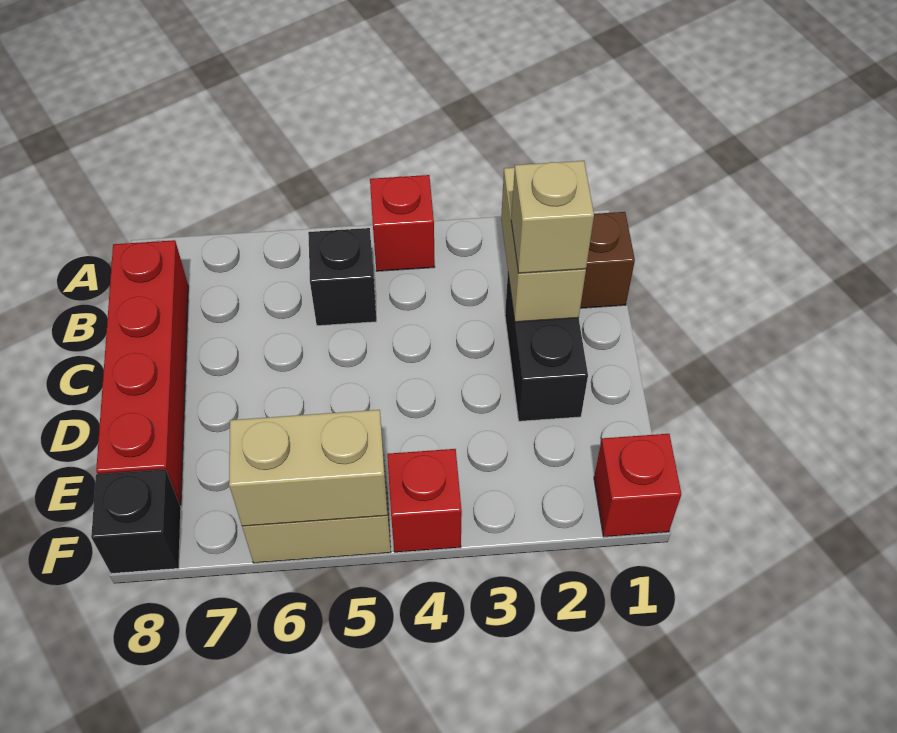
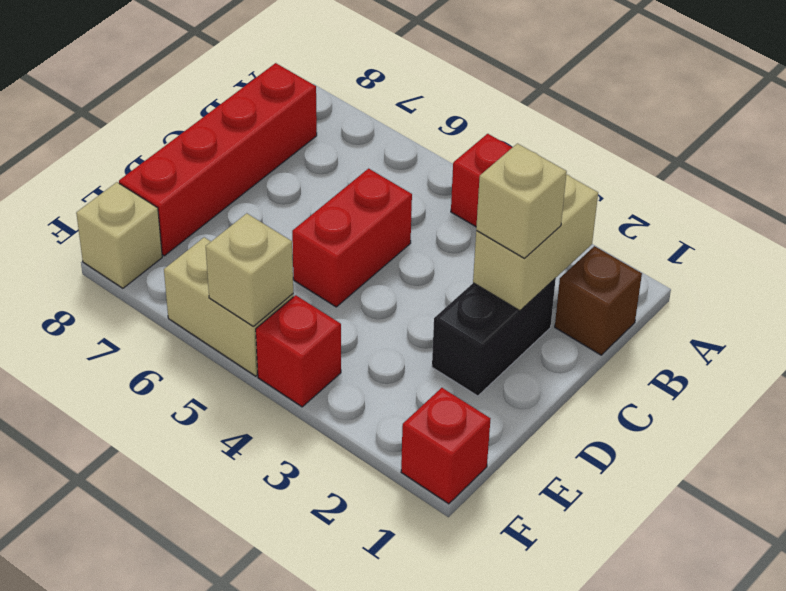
black 1x1 brick [308,228,377,326] -> none
none -> red 1x2 brick [292,169,412,307]
tan 1x2 brick [229,410,387,526] -> tan 1x1 brick [206,213,293,326]
black 1x1 brick [91,469,181,574] -> tan 1x1 brick [76,182,162,288]

